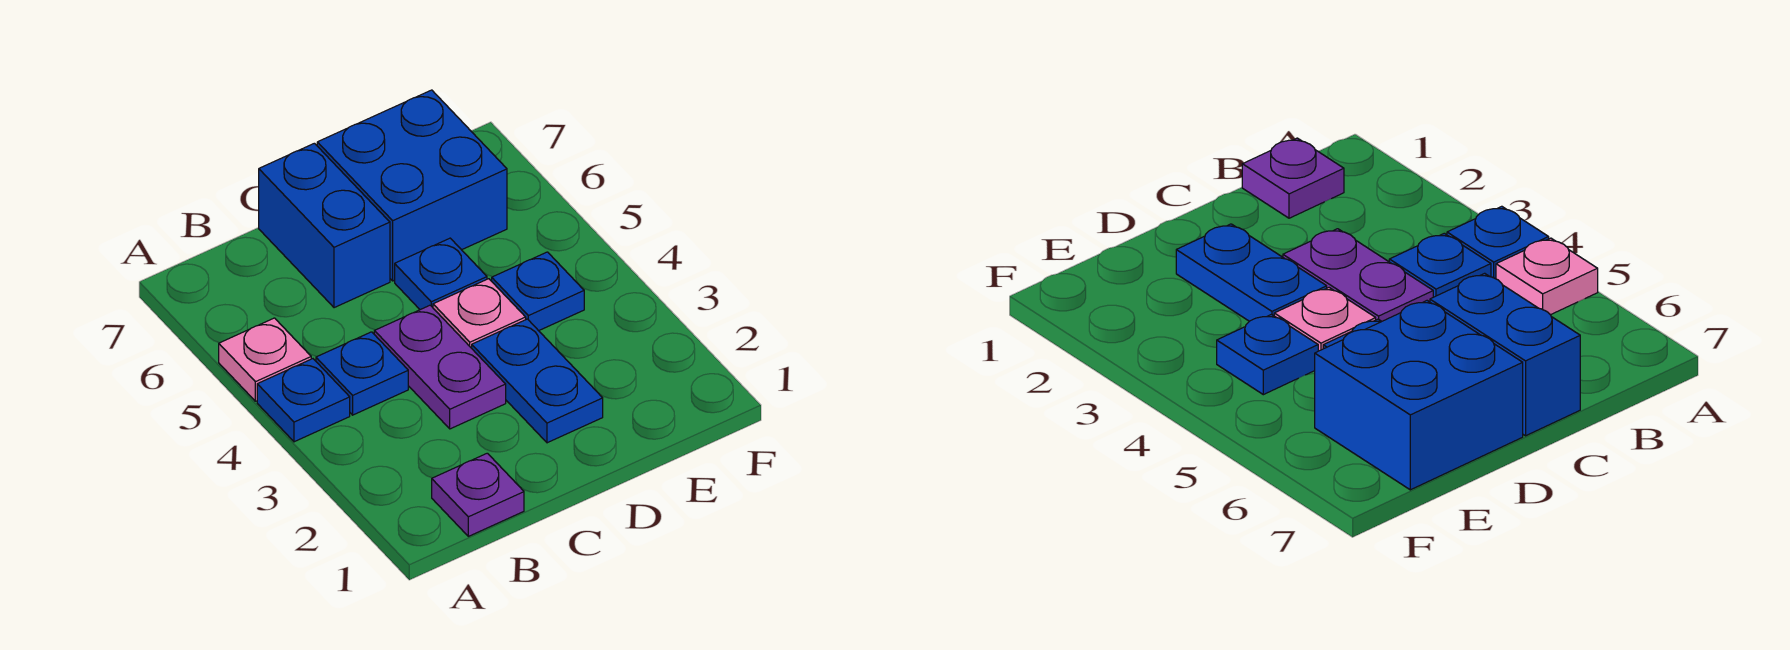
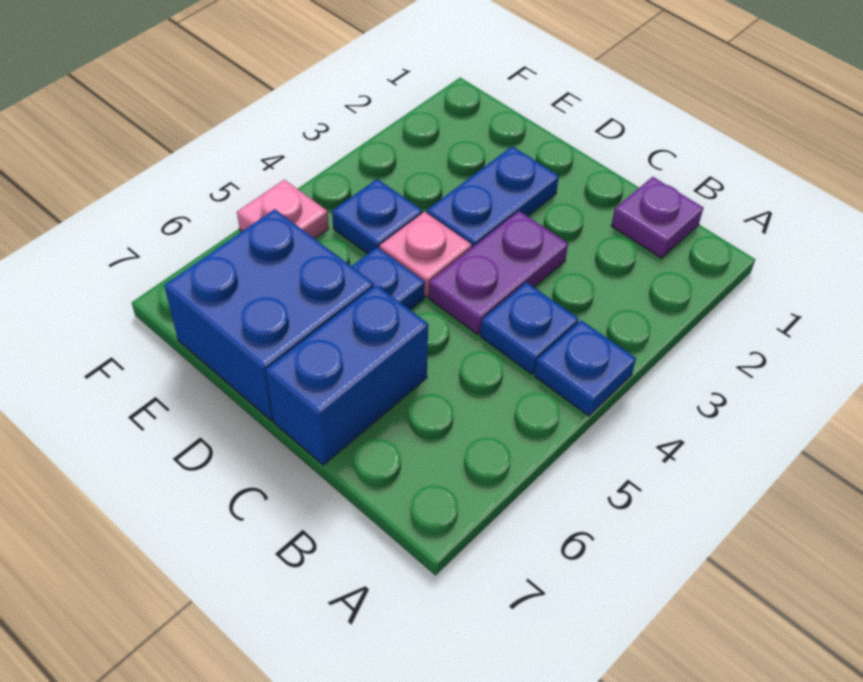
pink 1x1 plate [219,318,311,401] -> pink 1x1 plate moved to [237,180,329,239]

